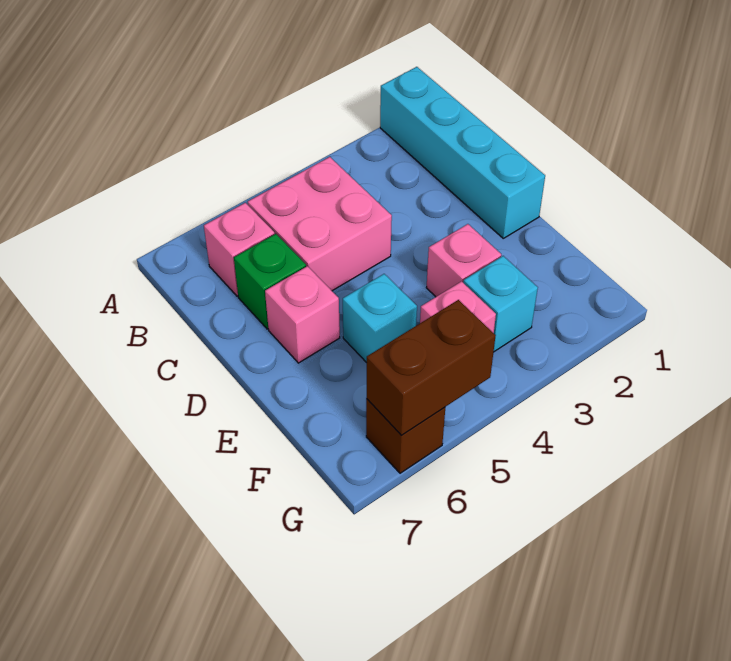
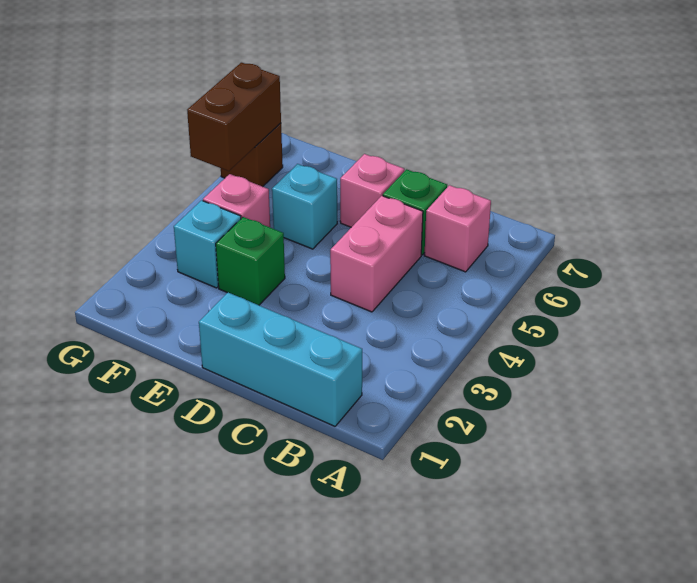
cyan 1x4 brick [380,67,545,238] -> cyan 1x3 brick [199,293,362,426]
pink 2x2 brick [248,157,392,291] -> pink 1x2 brick [330,196,423,312]
pink 1x1 brick [426,224,501,297] -> green 1x1 brick [216,217,285,305]

